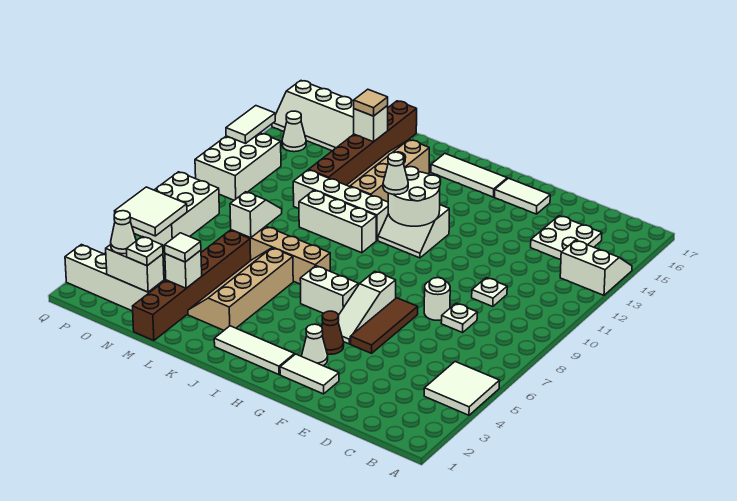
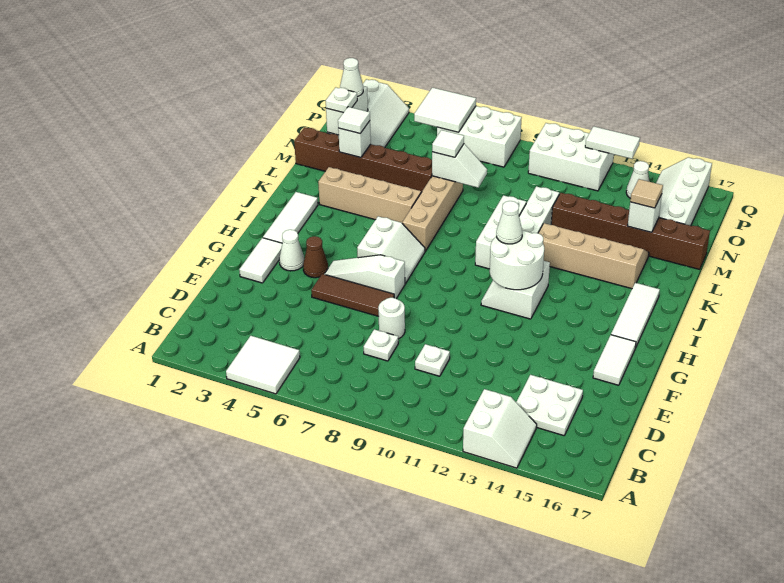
none -> white 1x1 tile [432,130,464,157]

